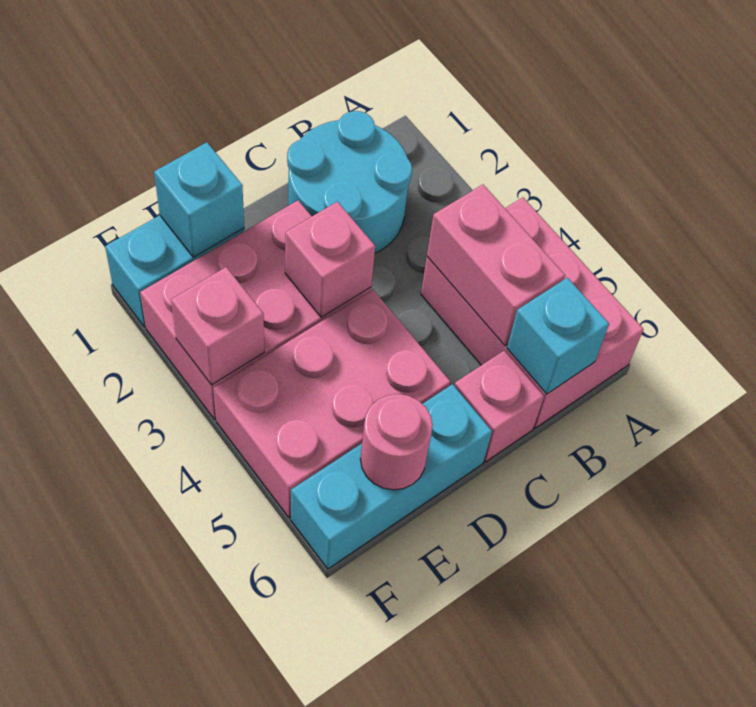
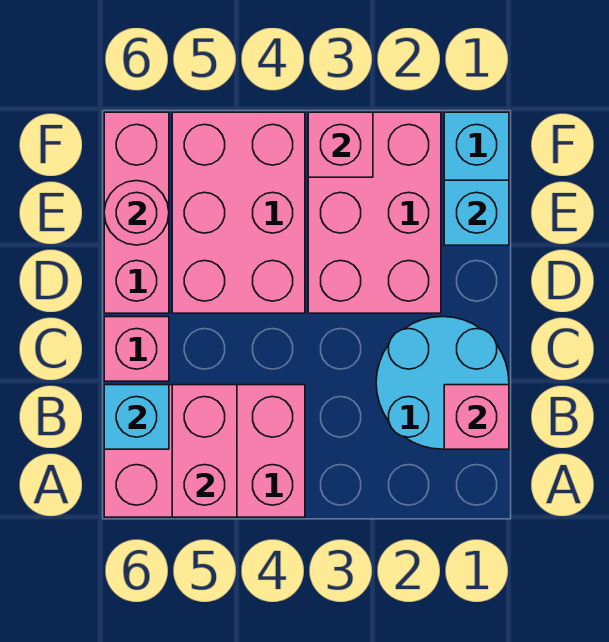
pink 1x2 brick [427,185,565,346] -> pink 1x2 brick turned to [172,385,237,517]
pink 1x1 brick [285,202,375,317] -> pink 1x1 brick moved to [444,385,509,449]
cyan 1x3 brick [291,384,492,569] -> pink 1x3 brick [104,112,169,313]

